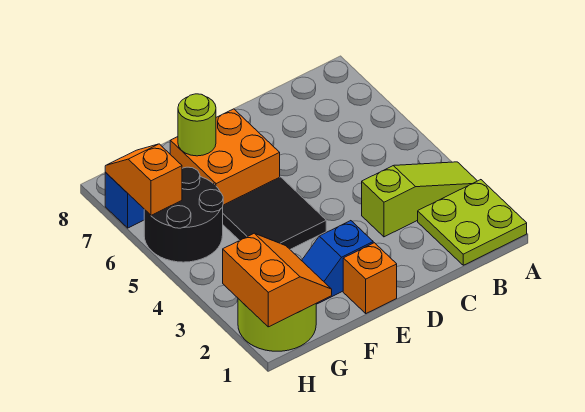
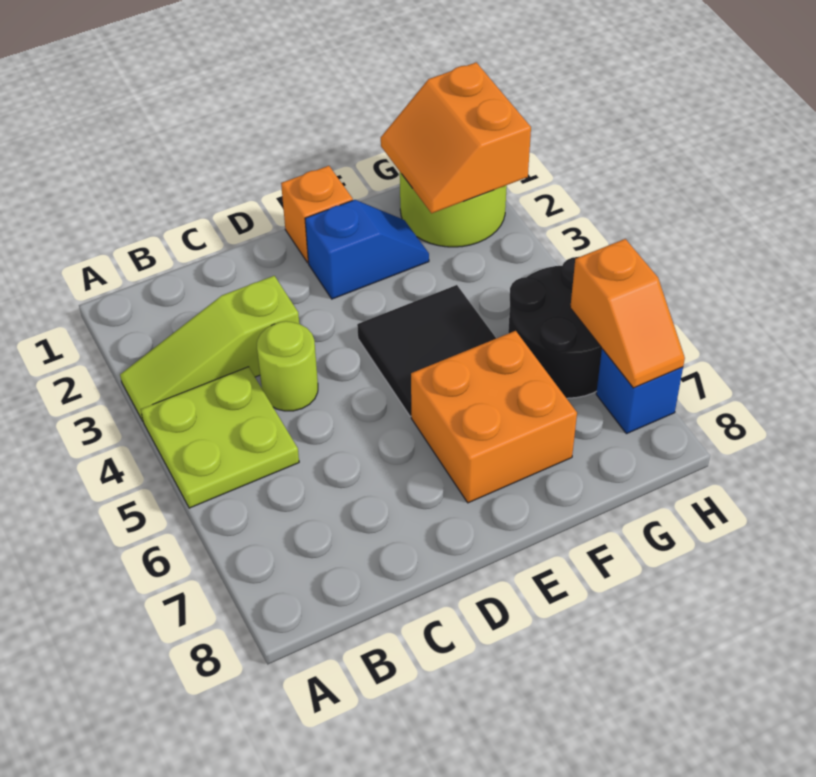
lime 2x2 plate [418,180,527,265] -> lime 2x2 plate moved to [141,367,299,508]
lime 1x1 round brick [178,94,216,156] -> lime 1x1 round brick moved to [257,321,318,411]

